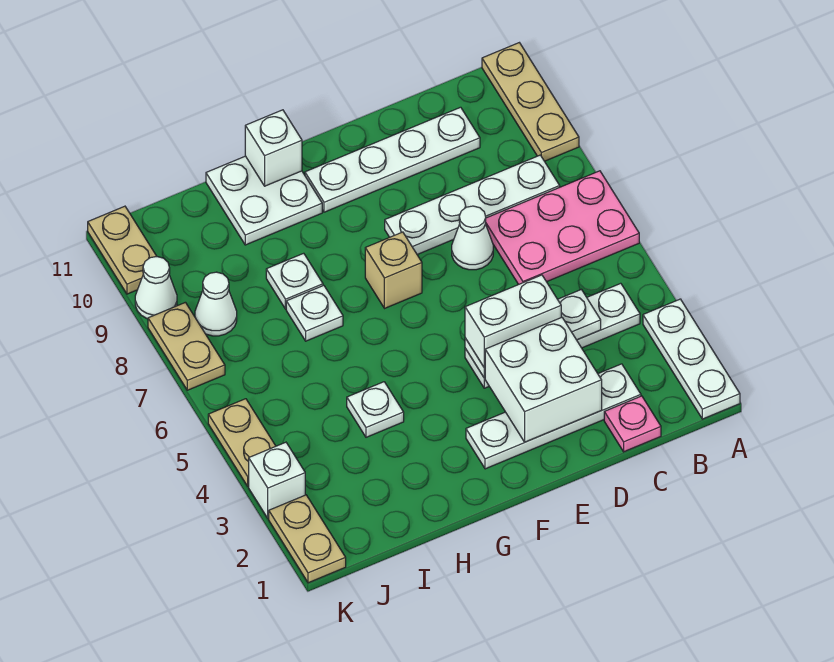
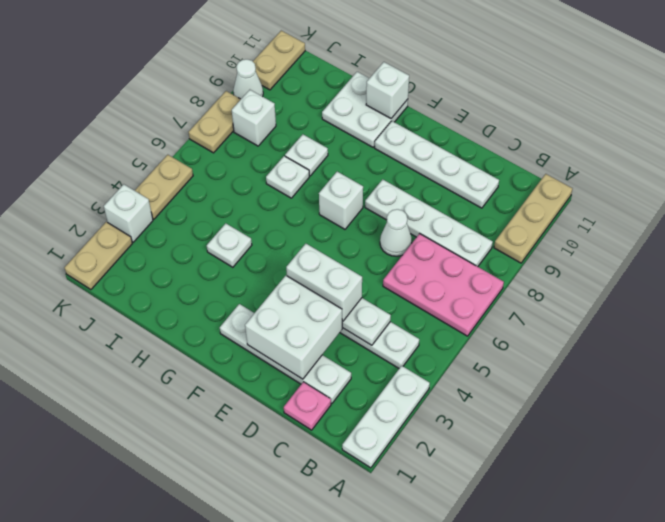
tan 1x1 brick [365,232,422,308] -> white 1x1 brick [319,172,363,229]
white 1x1 cone [195,272,237,336] -> white 1x1 brick [232,90,276,146]

